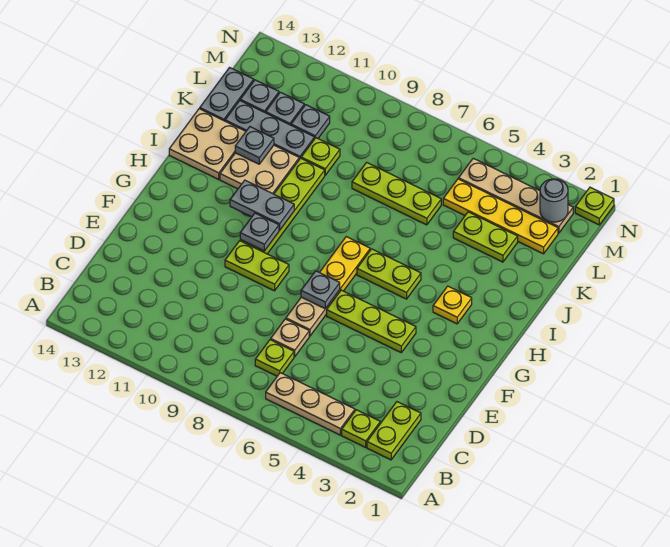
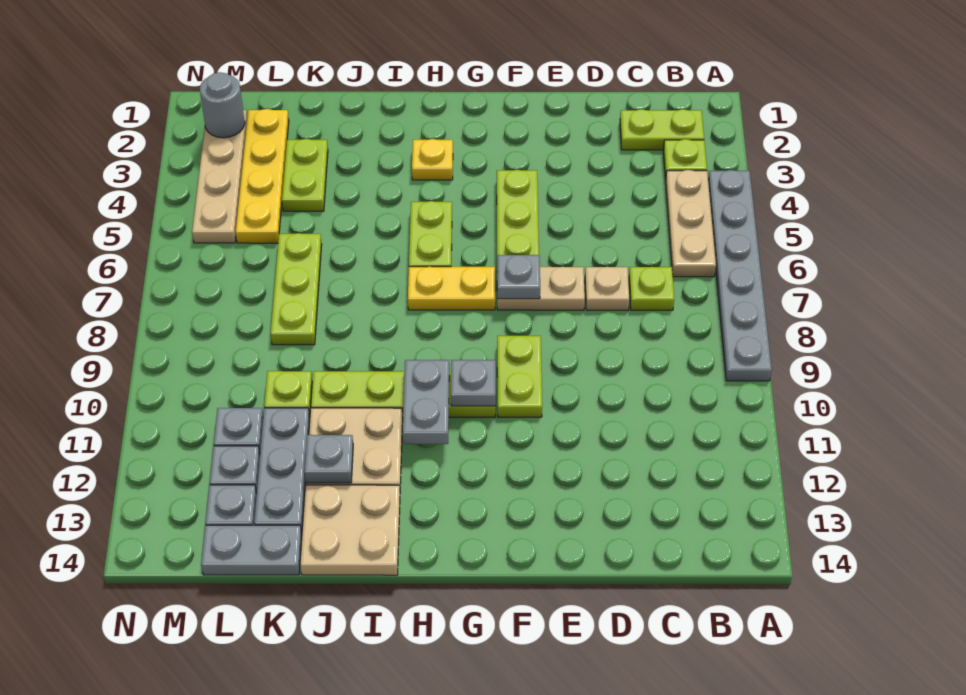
none -> grey 1x6 plate [708,170,772,381]
lime 1x1 plate [575,187,614,225] -> none

